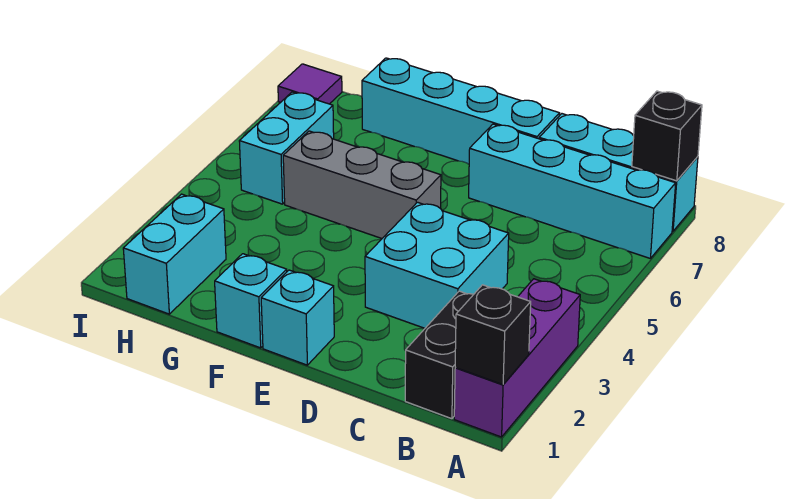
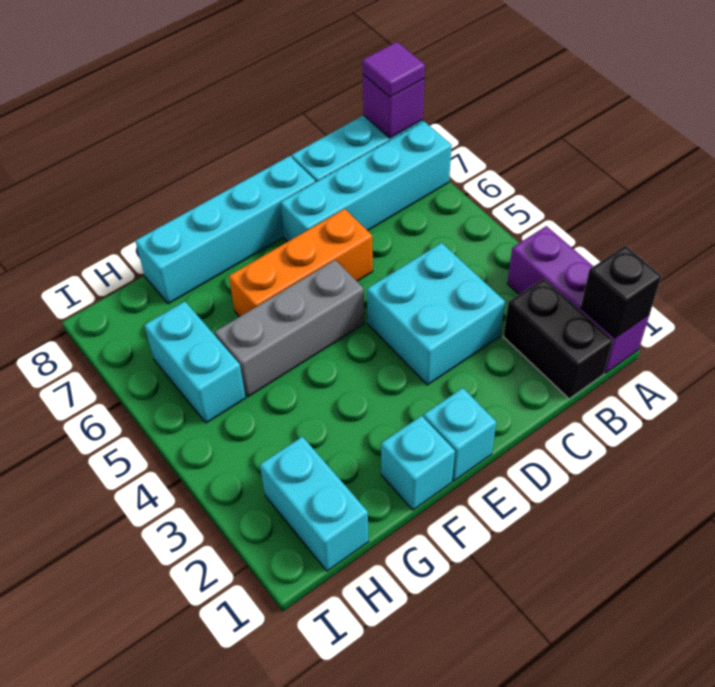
black 1x1 brick [632,91,702,181] -> purple 1x1 brick [363,75,424,138]
none -> orange 1x3 brick [229,209,373,317]
purple 1x1 tile [278,64,342,104] -> purple 1x1 tile moved to [362,42,425,97]

